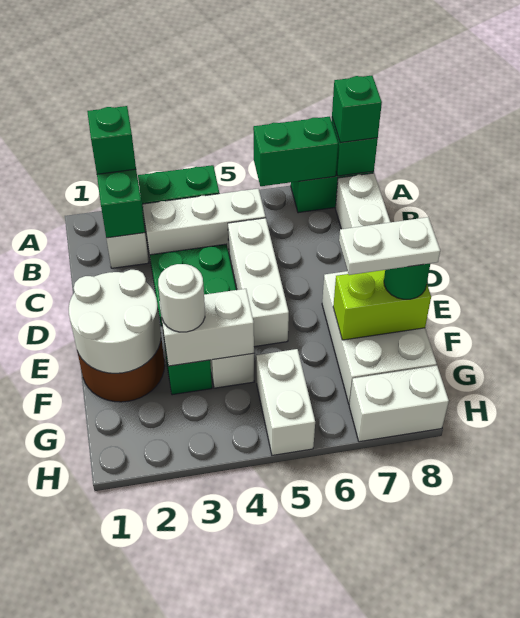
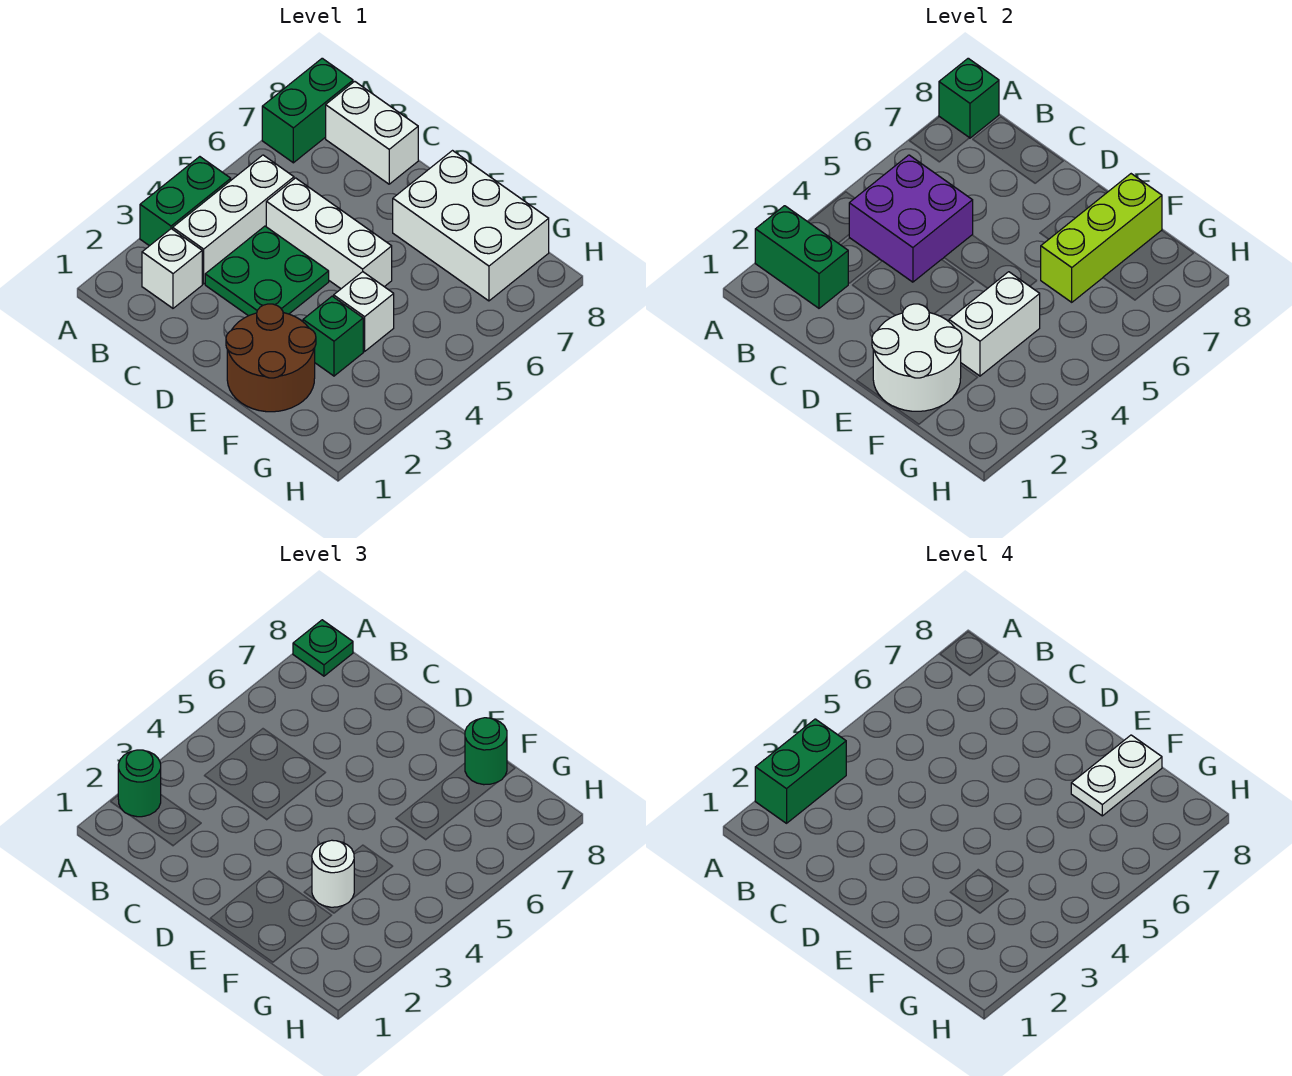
green 1x1 brick [87,106,136,174] -> green 1x1 round brick [118,750,161,817]
green 1x2 brick [253,117,338,186] -> green 1x2 brick moved to [755,719,846,823]
green 1x1 brick [332,76,382,143] -> green 1x1 plate [293,620,353,676]
none -> purple 2x2 brick [849,155,973,282]
lime 1x2 brick [333,270,431,340] -> lime 1x3 brick [1041,174,1162,302]
white 1x2 brick [256,349,315,455] -> none
white 1x2 brick [349,365,449,442] -> none

